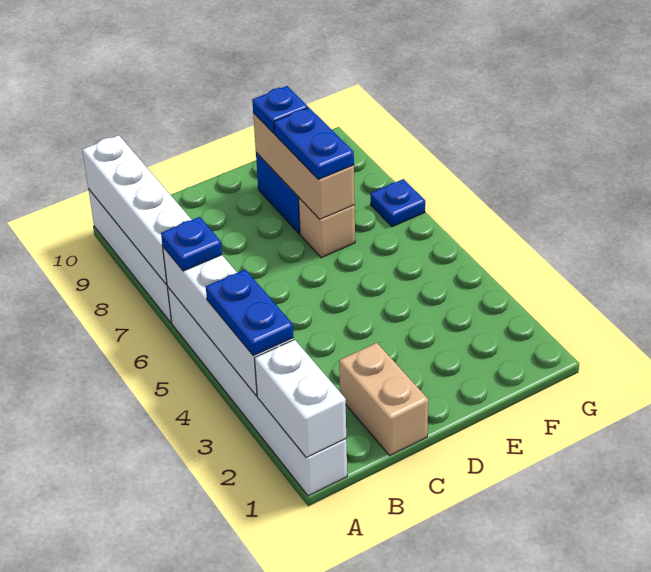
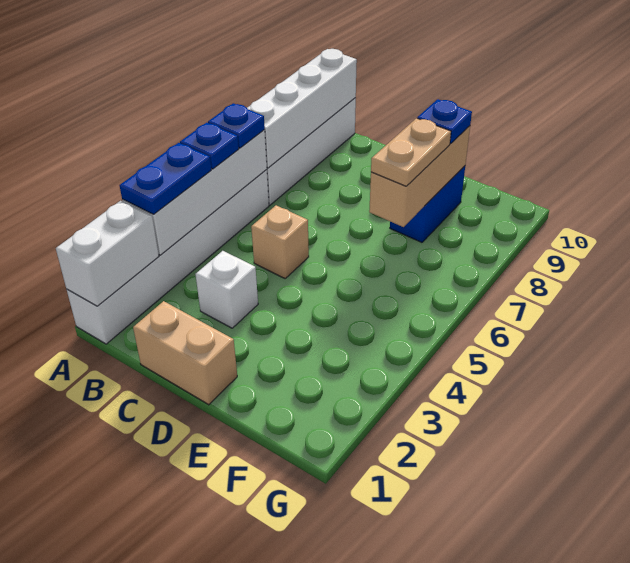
tan 1x2 brick [339,343,428,455] -> tan 1x2 brick turned to [133,301,237,405]
none -> white 1x1 brick [195,251,258,328]
tan 1x1 brick [299,198,355,258] -> tan 1x1 brick moved to [251,205,309,278]
blue 1x2 plate [274,108,354,179] -> tan 1x2 plate [371,118,451,186]
blue 1x1 plate [371,179,425,227] -> blue 1x1 plate moved to [180,123,239,169]

